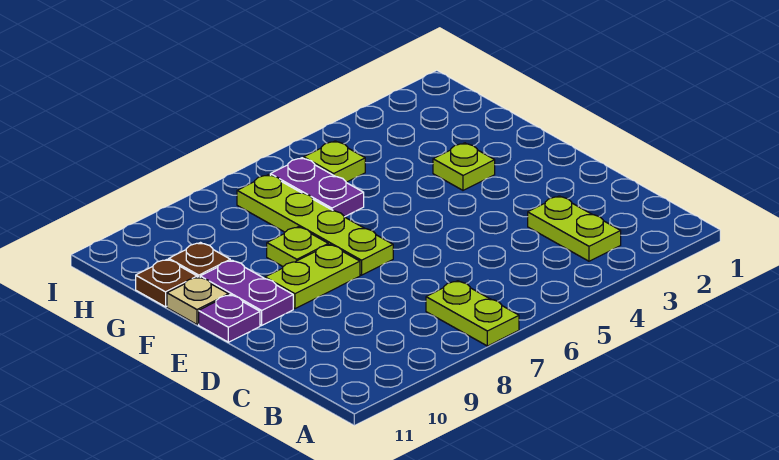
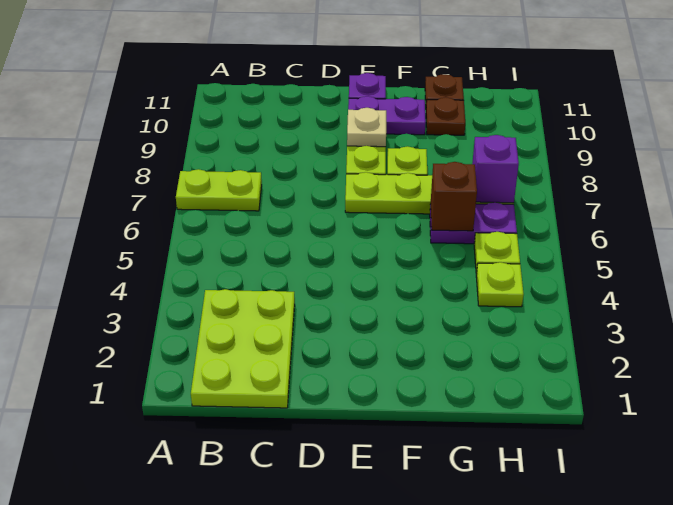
lime 1x2 plate [528,196,621,261] -> lime 2x3 plate [191,289,295,408]
lime 1x1 plate [433,143,495,190] -> lime 1x1 plate moved to [476,262,524,307]
tan 1x1 plate [167,277,229,324] -> tan 1x1 plate moved to [347,108,386,147]
none -> brown 1x1 brick [431,162,477,231]
none -> purple 1x1 brick [472,135,519,203]

